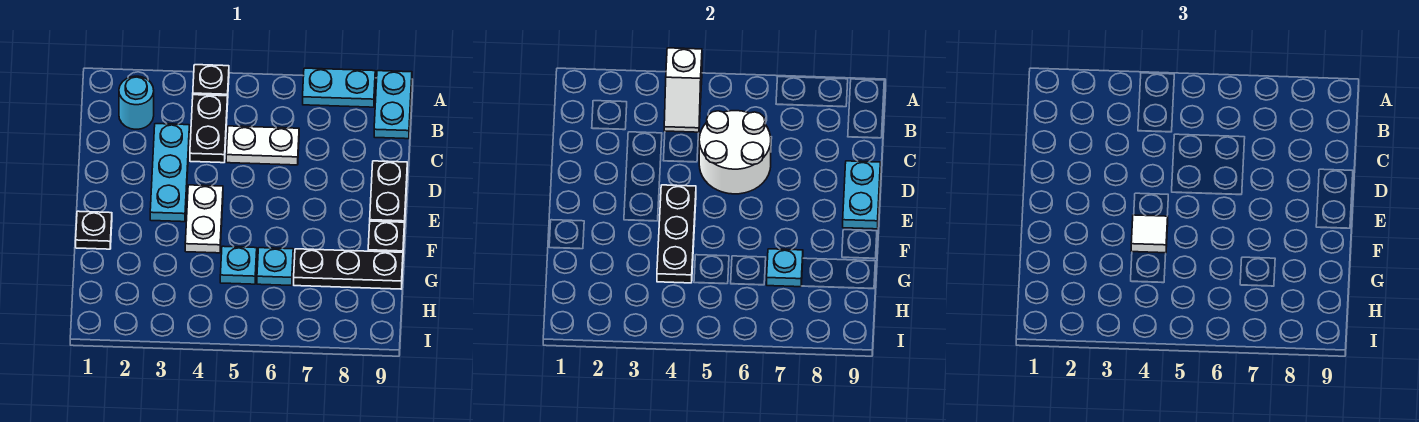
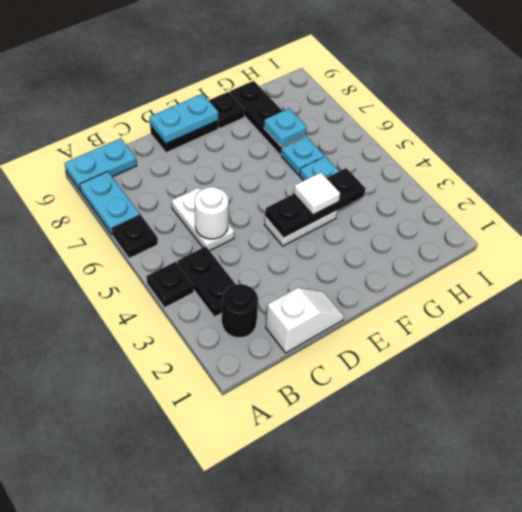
white 1x2 slope [664,48,702,132] -> white 1x2 slope moved to [266,288,344,353]
cyan 1x1 round brick [119,76,154,129] -> black 1x1 round brick [222,284,258,338]
black 1x2 plate [190,95,228,163] -> black 1x2 plate turned to [177,246,236,317]
cyan 1x3 plate [150,124,189,222] -> none
white 2x2 round brick [699,111,771,194] -> white 1x1 round brick [195,187,229,239]
black 1x1 plate [76,211,112,249] -> black 1x1 plate moved to [112,215,158,258]

